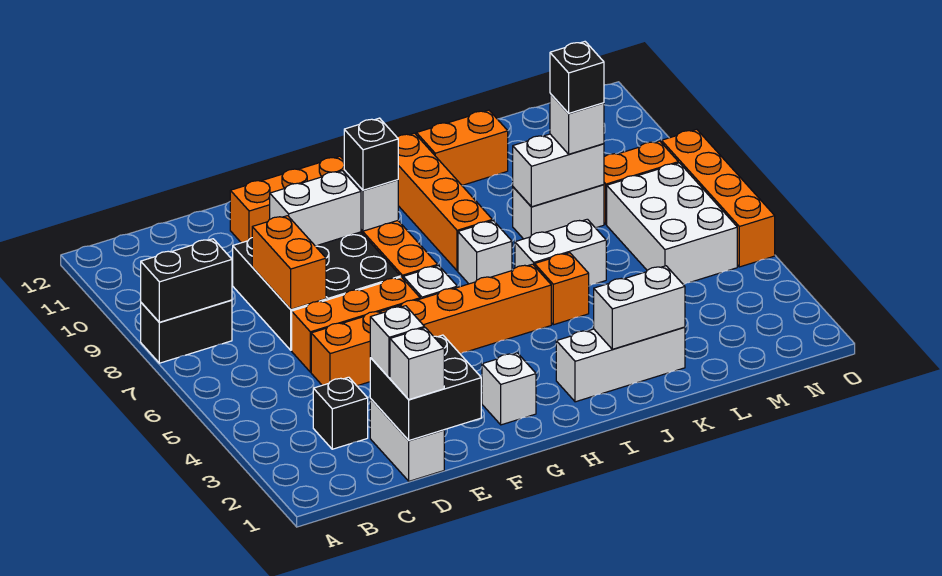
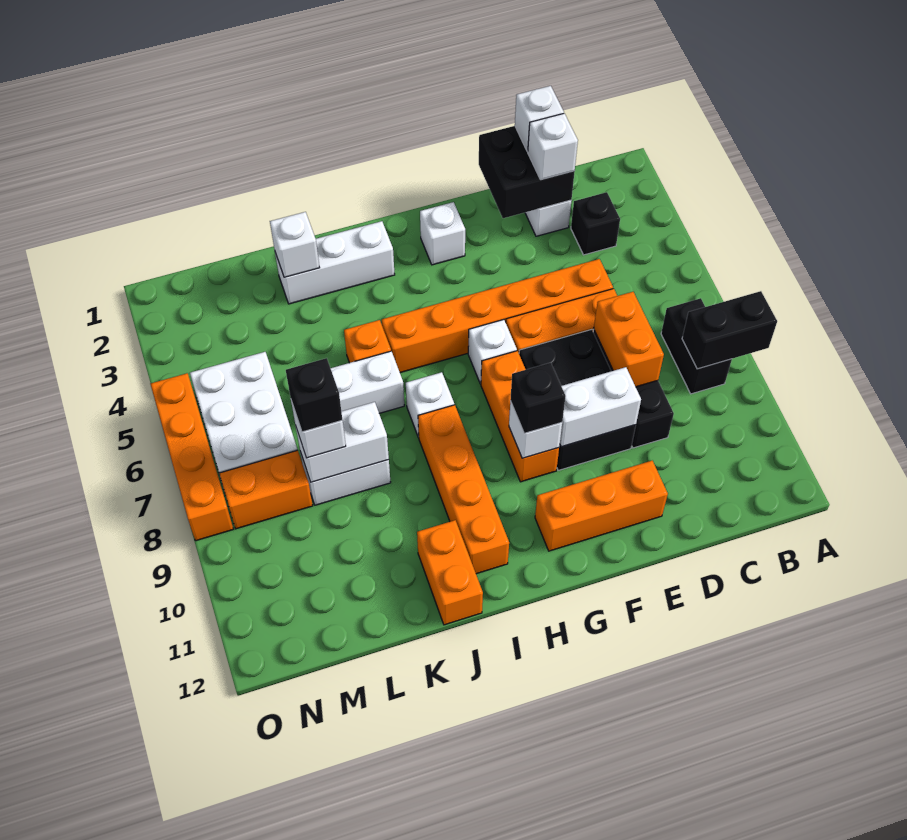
black 1x2 brick [141,300,232,363] -> black 1x2 brick turned to [661,298,732,394]
white 1x2 brick [594,266,685,349] -> white 1x1 brick [270,212,320,277]
orange 1x2 brick [416,110,508,185] -> orange 1x2 brick turned to [417,520,483,625]

